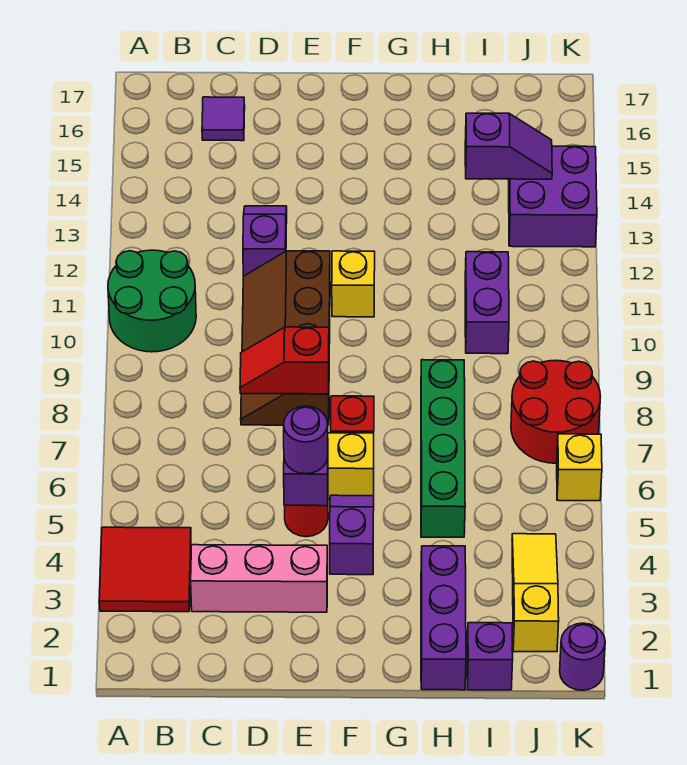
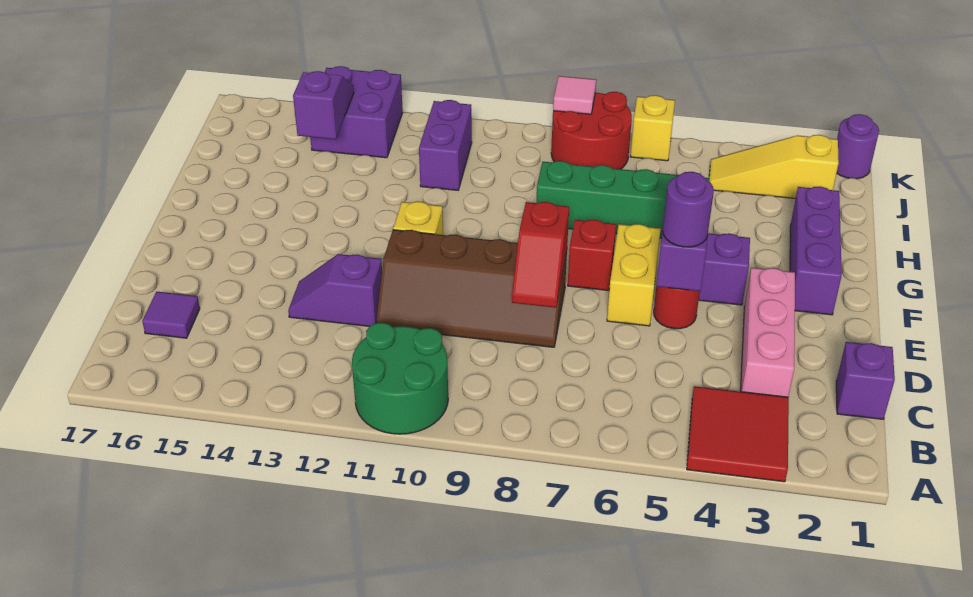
purple 1x3 brick [421,546,466,690] -> purple 1x3 brick turned to [790,186,842,315]
purple 1x1 brick [467,623,513,690] -> purple 1x1 brick moved to [836,342,895,419]
purple 1x2 brick [465,252,509,354] -> purple 1x2 brick turned to [419,100,472,190]
none -> pink 1x1 tile [553,76,596,114]

